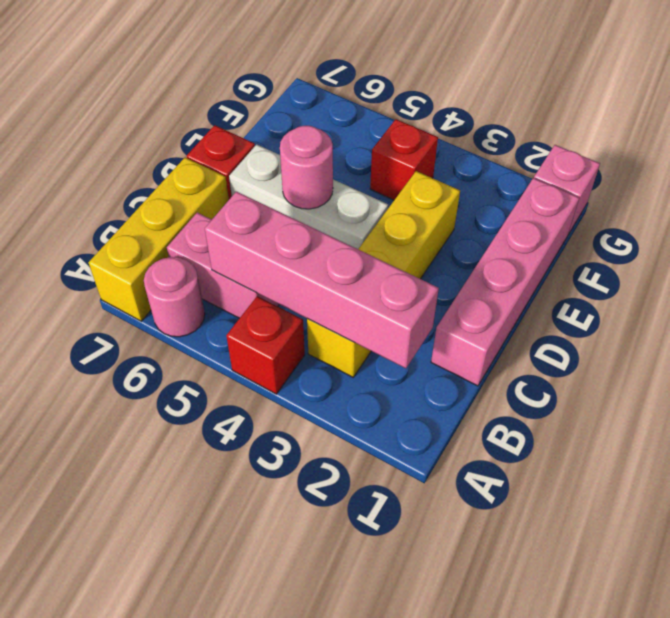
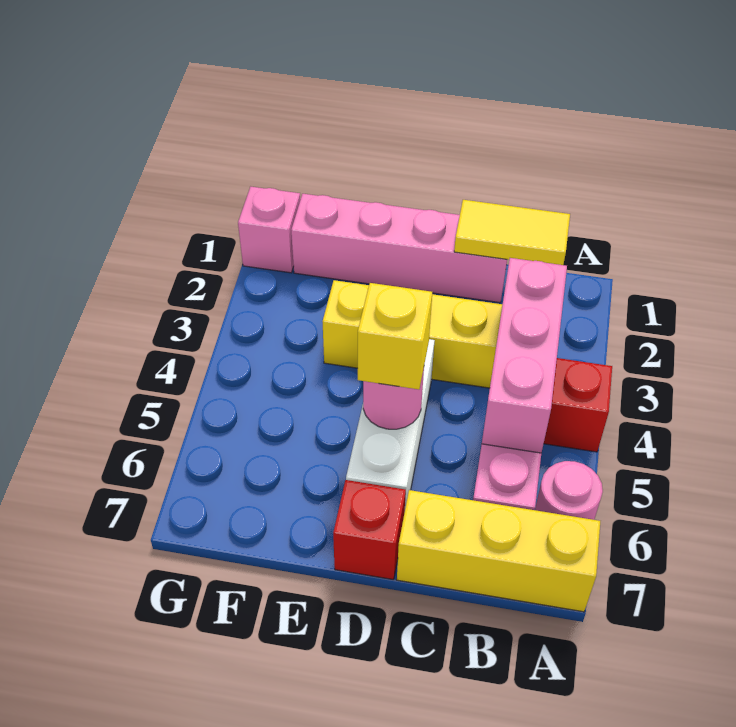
none -> yellow 1x2 tile [454,200,570,265]
pink 1x4 brick [205,192,439,368] -> pink 1x3 brick [482,258,567,453]
none -> yellow 1x1 brick [358,283,432,389]
red 1x1 brick [370,119,438,200] -> none

